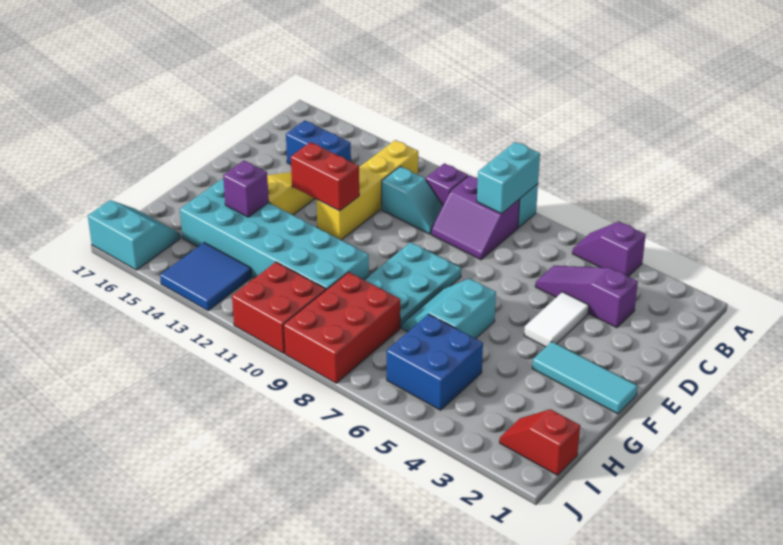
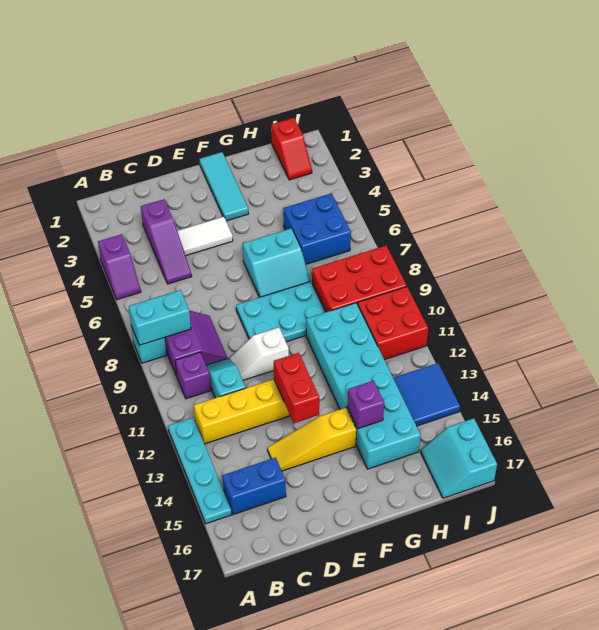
none -> cyan 1x4 plate [168,418,231,524]
blue 1x2 brick [286,120,351,164] -> blue 1x2 brick turned to [222,458,286,515]
none -> white 1x2 slope [229,327,289,380]

